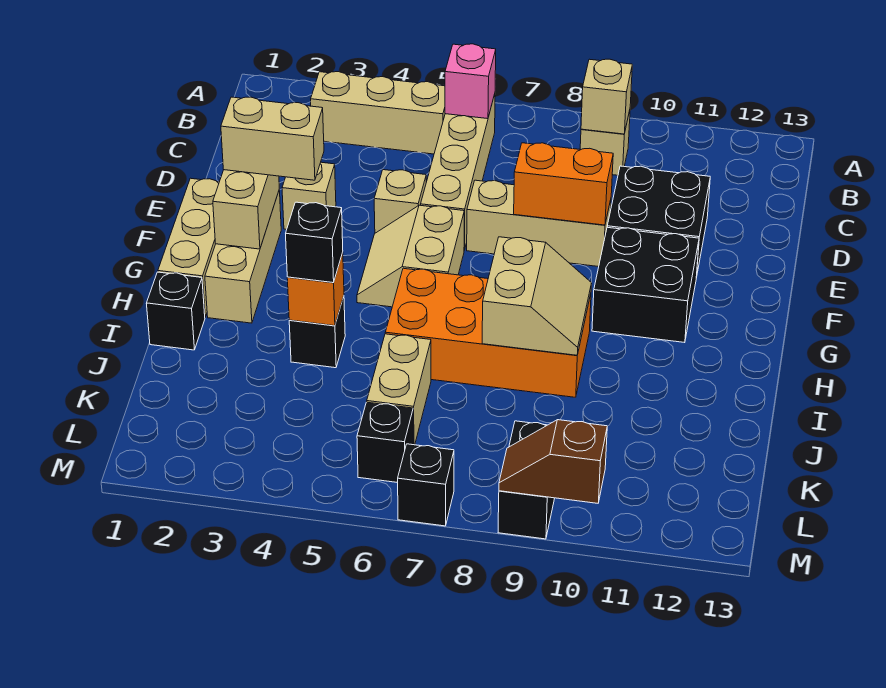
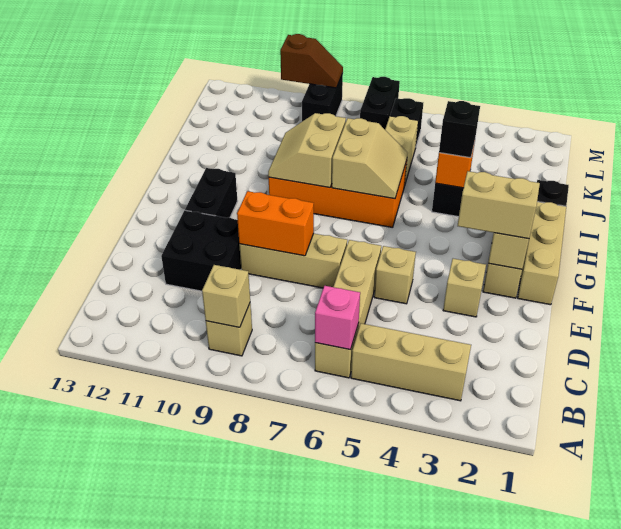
tan 2x2 slope [357,205,464,307] -> tan 2x2 slope moved to [332,118,407,199]
black 2x2 brick [592,227,699,343] -> black 1x2 brick [185,168,237,218]
black 1x1 brick [398,444,454,526] -> black 1x2 brick [360,77,400,129]

